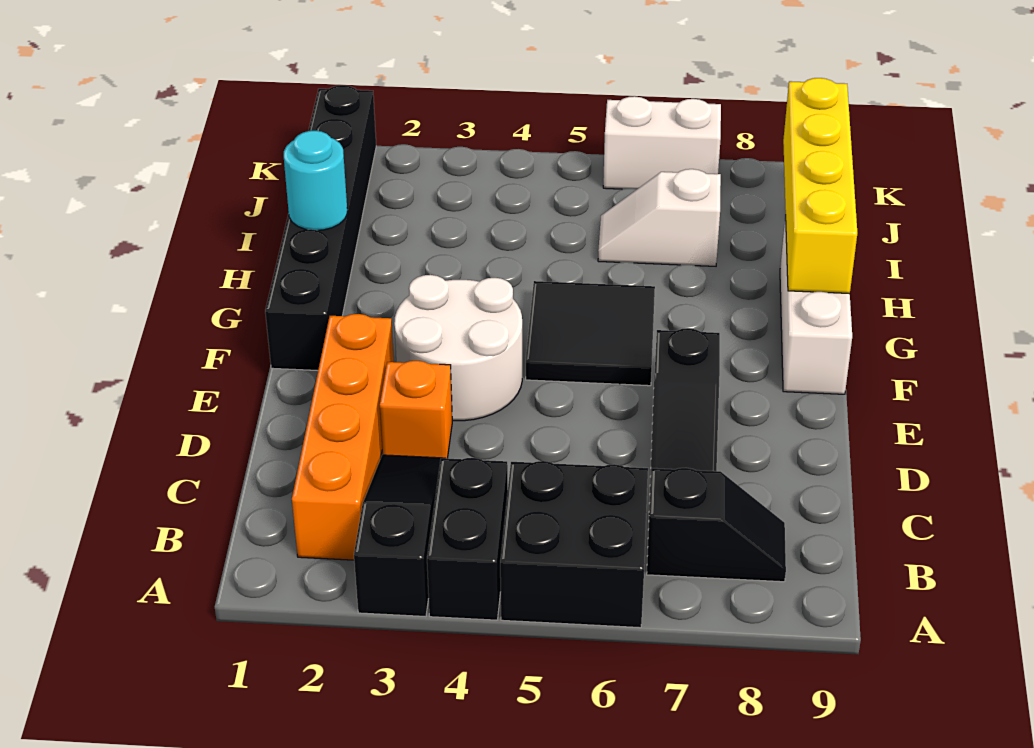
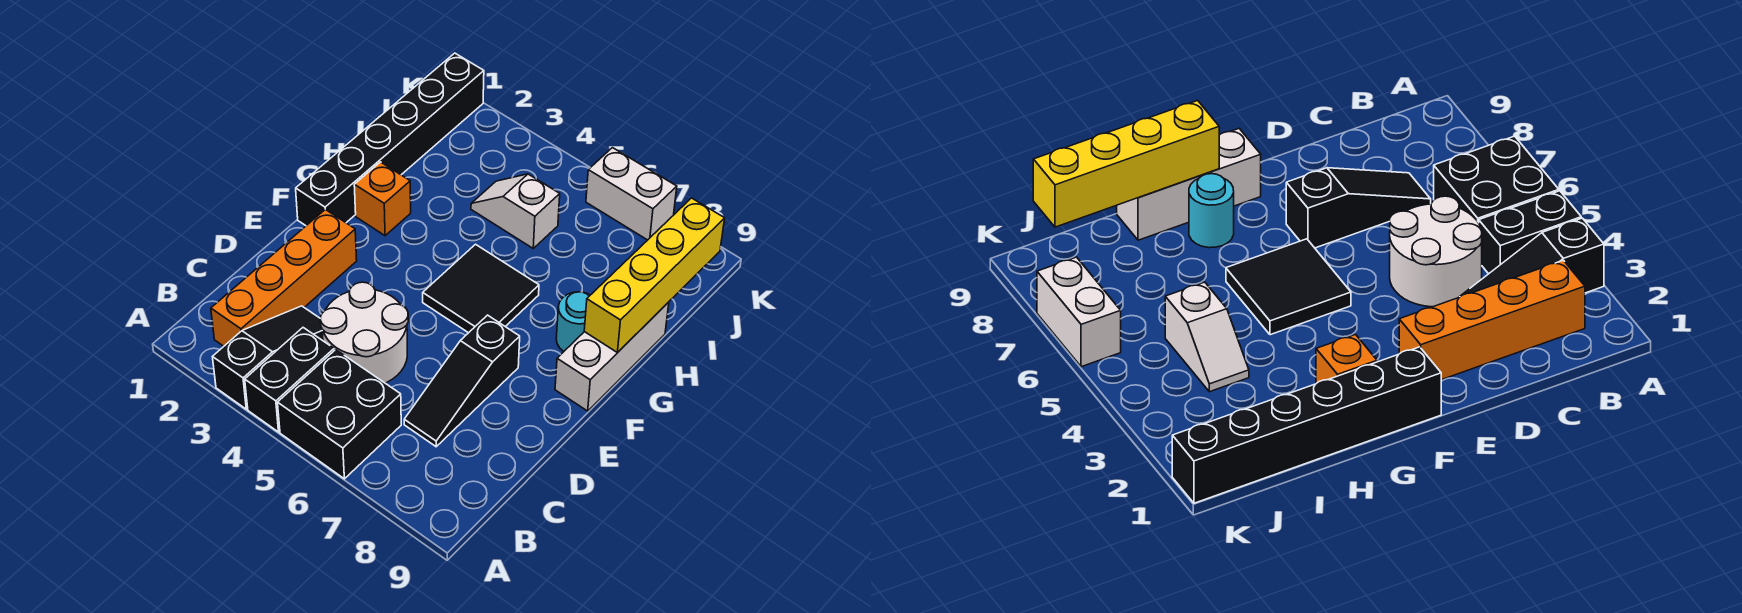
black 1x2 slope [647,468,786,582] -> none
orange 1x1 brick [380,361,452,459] -> orange 1x1 brick moved to [354,162,411,236]
white 2x2 round brick [394,275,522,421] -> white 2x2 round brick moved to [320,282,408,383]
cyan 1x1 round brick [284,131,347,230] -> cyan 1x1 round brick moved to [556,292,590,351]
white 1x2 slope [598,169,721,266] -> white 1x2 slope moved to [471,174,560,248]

